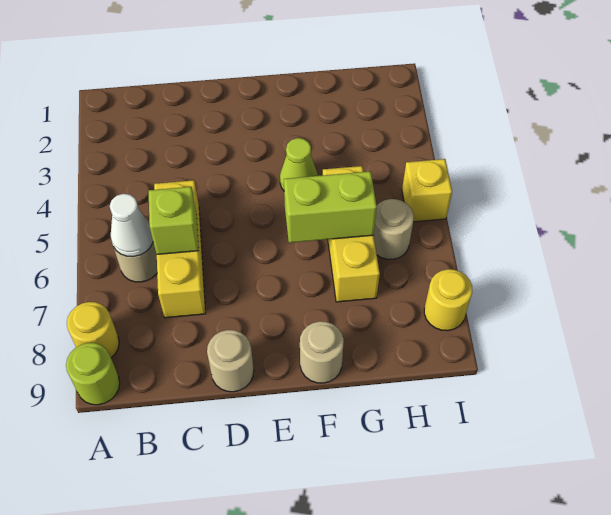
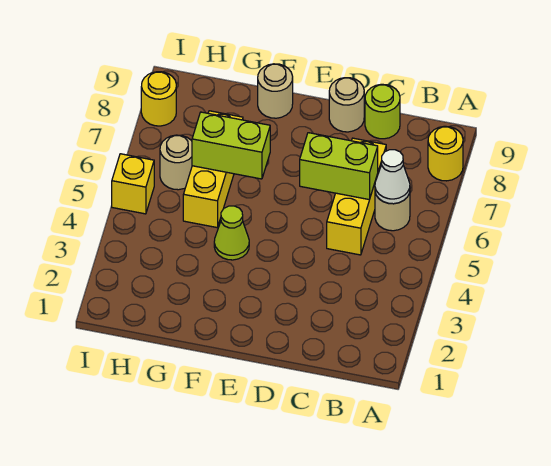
lime 1x1 round brick [66,343,120,405] -> lime 1x1 round brick moved to [365,84,400,139]
lime 1x1 brick [149,187,199,254] -> lime 1x2 brick [300,133,378,200]

